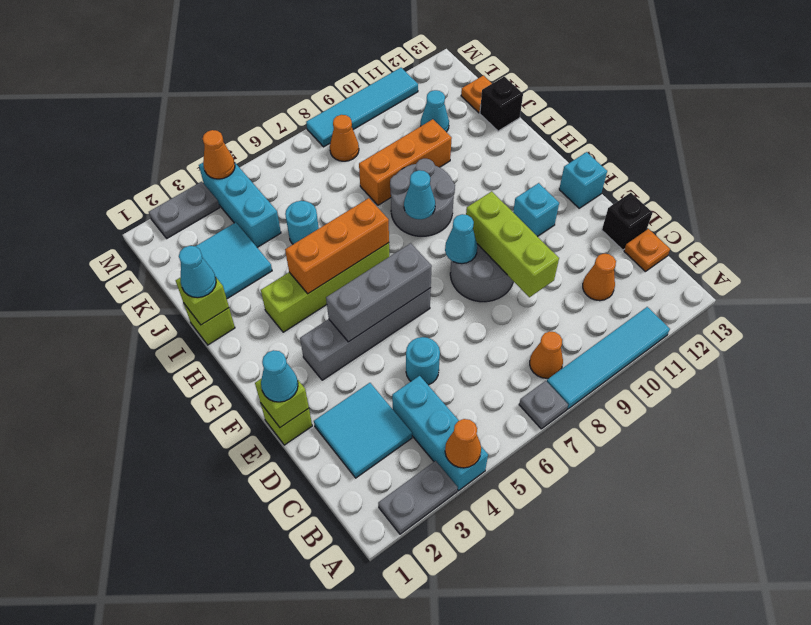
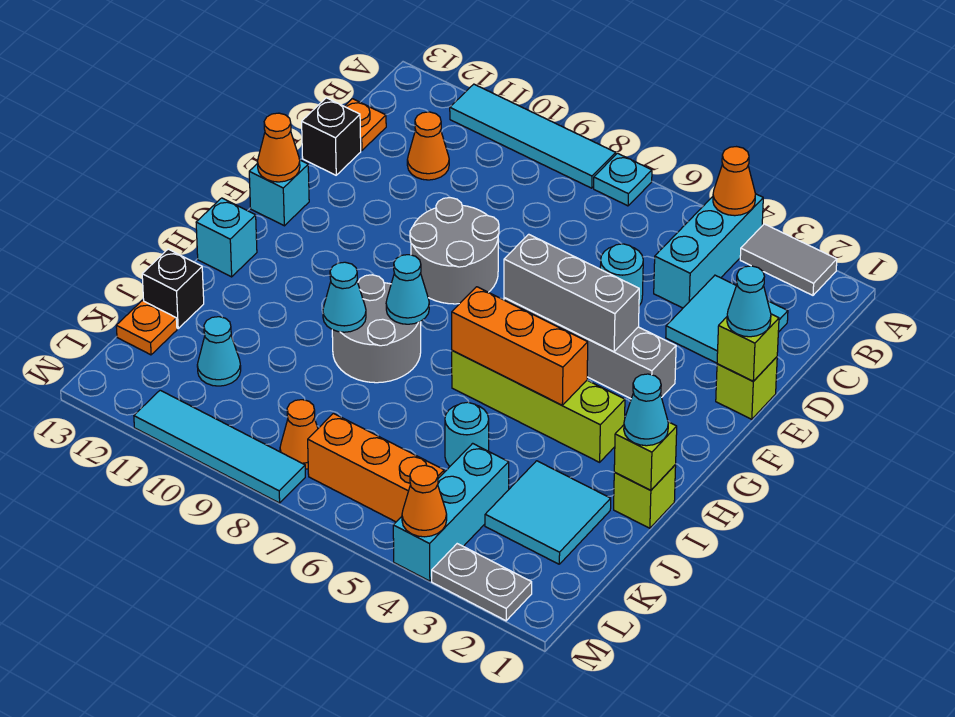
grey 1x2 plate [378,461,458,534] -> grey 1x2 tile [740,224,837,295]
grey 1x1 plate [519,381,568,429] -> cyan 1x1 plate [594,153,652,206]
orange 1x1 cone [530,331,563,378] -> orange 1x1 cone moved to [257,113,300,182]
lime 1x3 brick [466,191,559,297] -> none
cyan 1x1 cone [445,214,477,264] -> cyan 1x1 cone moved to [323,262,366,332]
cyan 1x1 brick [513,183,559,237] -> cyan 1x1 brick moved to [196,198,257,277]
orange 1x3 brick [359,119,452,205] -> orange 1x3 brick moved to [308,413,444,522]

